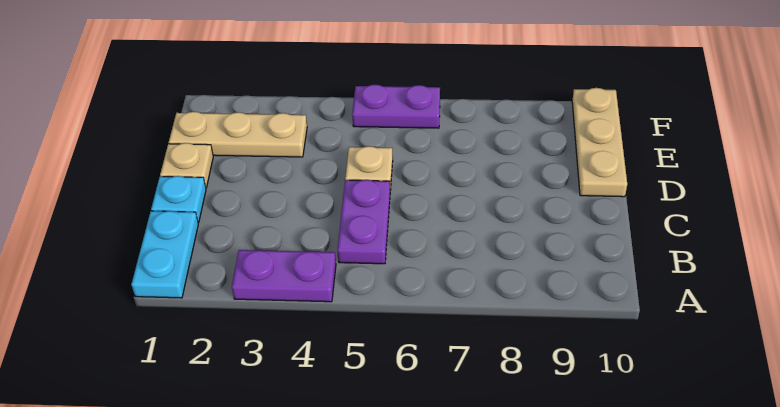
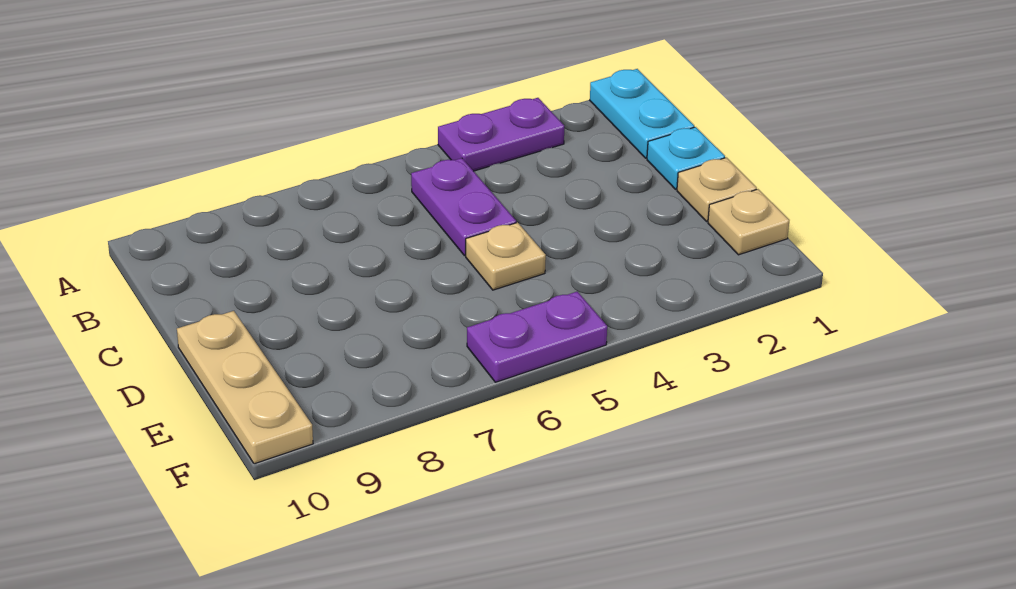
tan 1x3 plate [169,112,307,157] -> tan 1x1 plate [708,189,789,255]

